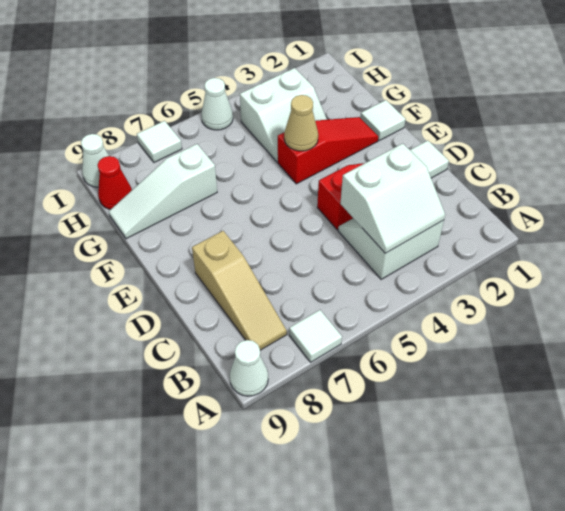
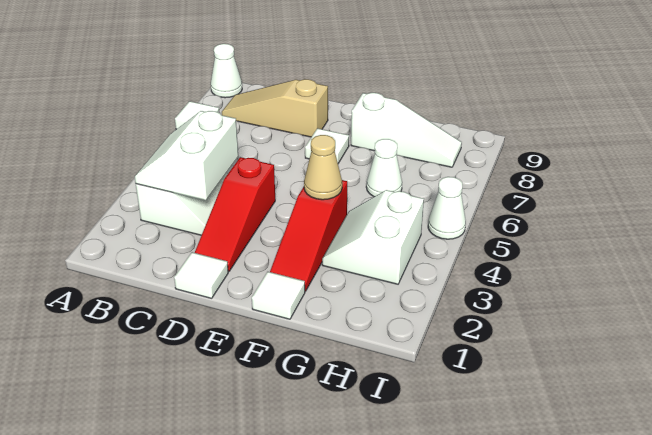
white 1x3 slope [109,144,217,239] -> white 1x3 slope turned to [351,93,462,167]
red 1x1 cone [98,156,132,209] -> none
white 1x1 tile [137,121,182,162] -> white 1x1 tile moved to [305,128,349,163]
white 1x1 cone [81,134,109,187] -> white 1x1 cone moved to [366,139,402,197]

